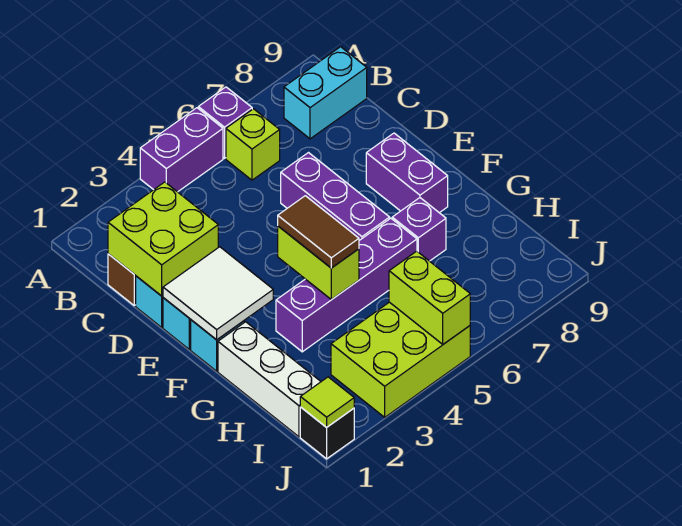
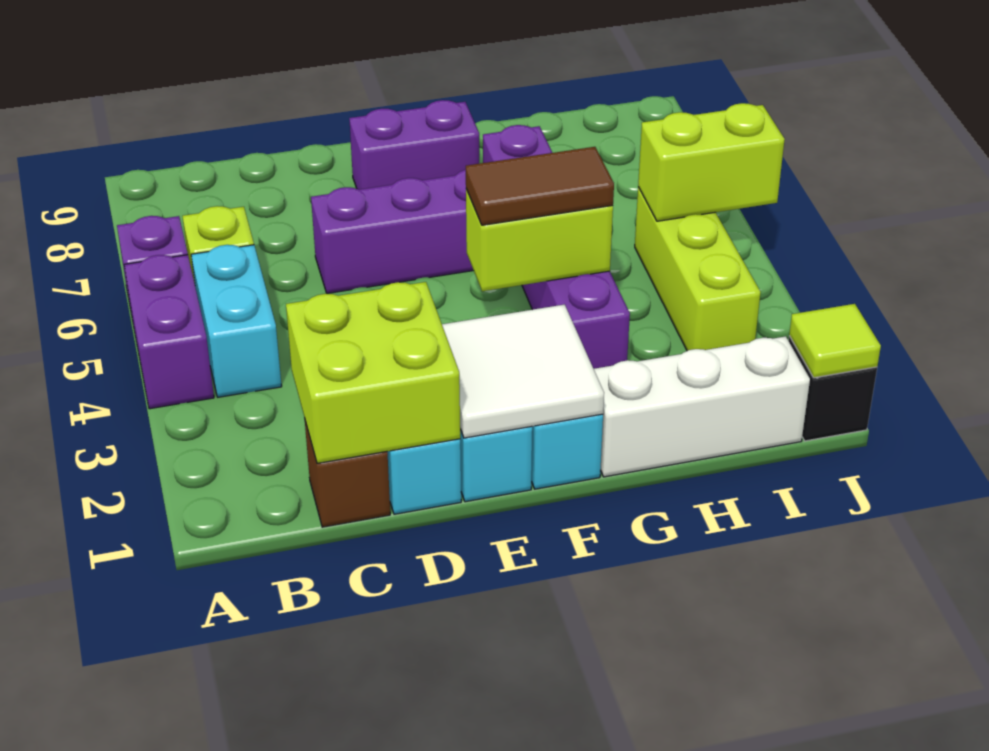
cyan 1x2 brick [284,47,367,139] -> cyan 1x2 brick moved to [191,245,282,397]
lime 2x3 brick [331,302,470,417] -> lime 1x3 brick [635,187,761,351]

